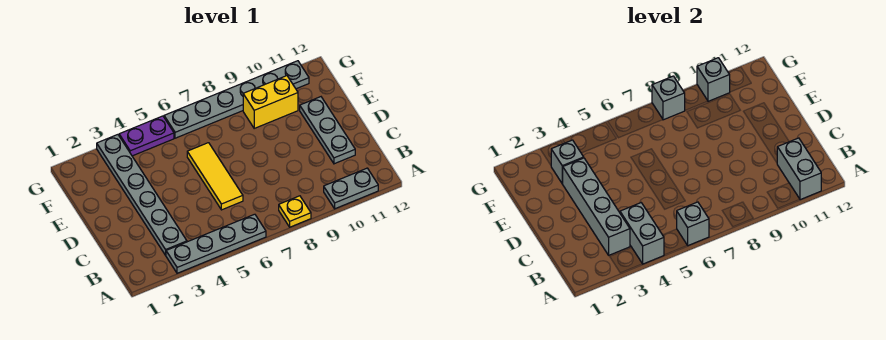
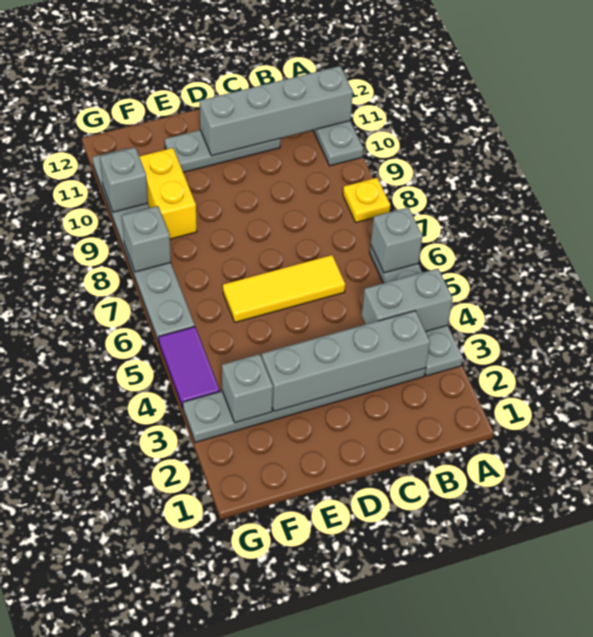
grey 1x2 brick [777,138,821,200] -> grey 1x4 brick [200,66,353,156]
purple 1x2 plate [119,116,174,156] -> purple 1x2 tile [159,327,220,408]

